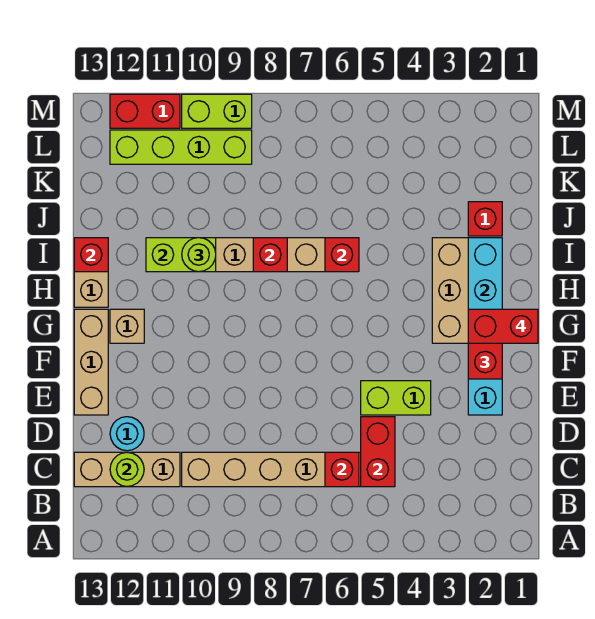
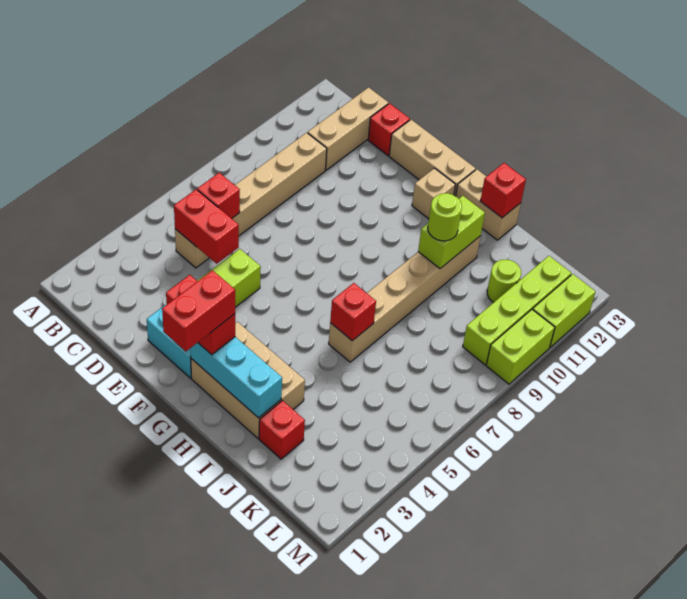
lime 1x1 round brick [110,452,144,487] -> lime 1x1 round brick moved to [487,260,521,302]
cyan 1x1 round brick [110,417,144,451] -> none
red 1x1 brick [253,238,287,272] -> red 1x1 brick moved to [368,103,410,156]
red 1x2 brick [110,94,180,128] -> lime 1x2 brick [533,274,595,347]

